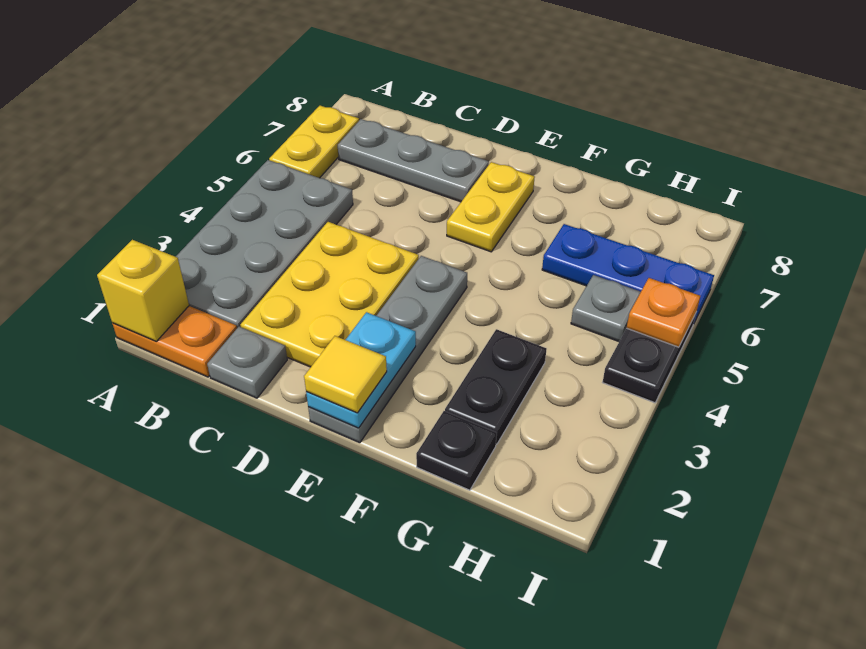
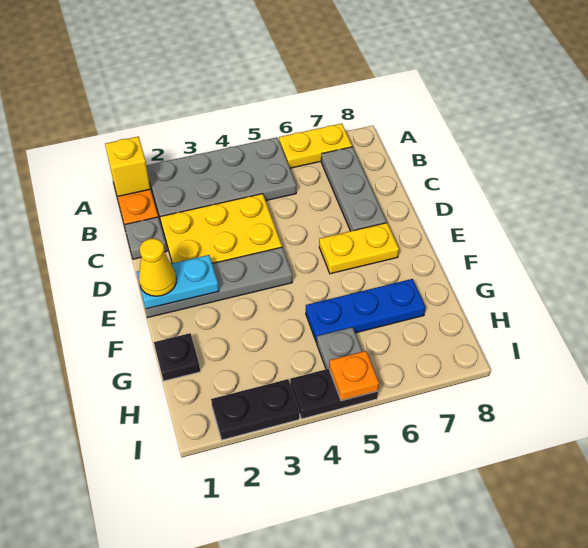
yellow 1x1 tile [304,336,387,413] -> yellow 1x1 cone [139,239,176,296]
black 1x2 plate [445,329,547,444] -> black 1x2 plate moved to [211,379,299,440]
blue 1x3 plate [542,224,714,324] -> blue 1x3 plate turned to [306,279,426,343]

